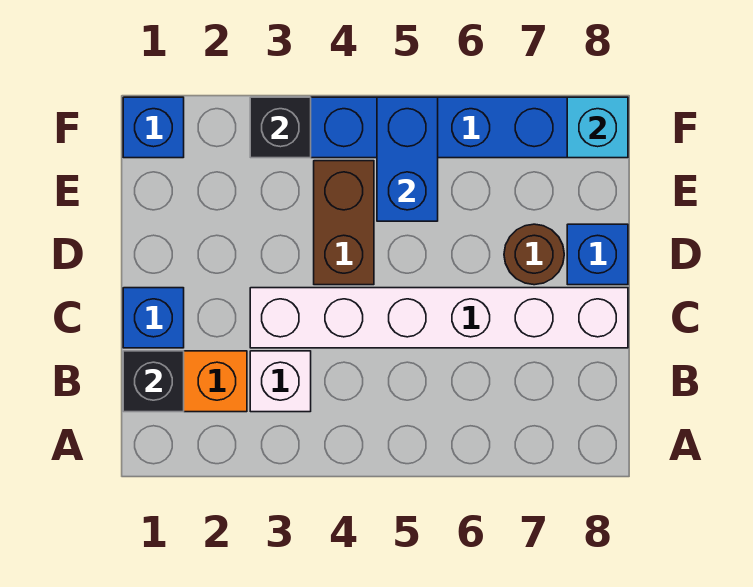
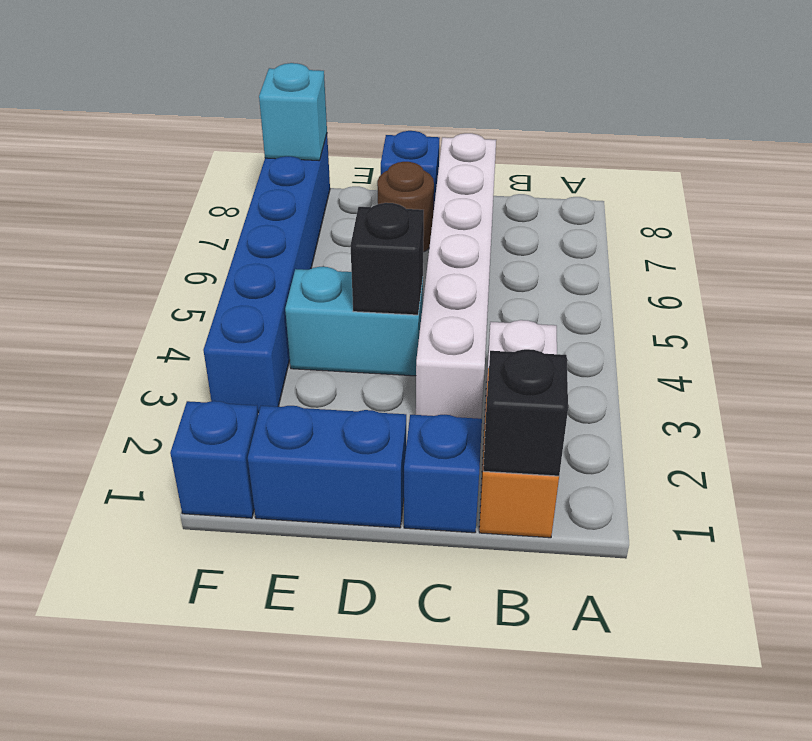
brown 1x2 brick [314,161,374,285] -> cyan 1x2 brick [285,267,423,376]
blue 1x2 brick [377,97,438,221] -> blue 1x2 brick moved to [248,406,406,528]
black 1x1 brick [250,97,311,158] -> black 1x1 brick moved to [351,203,424,315]

